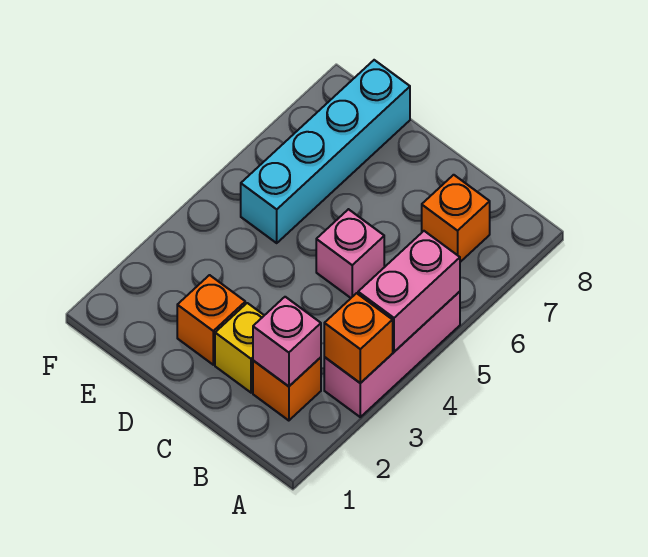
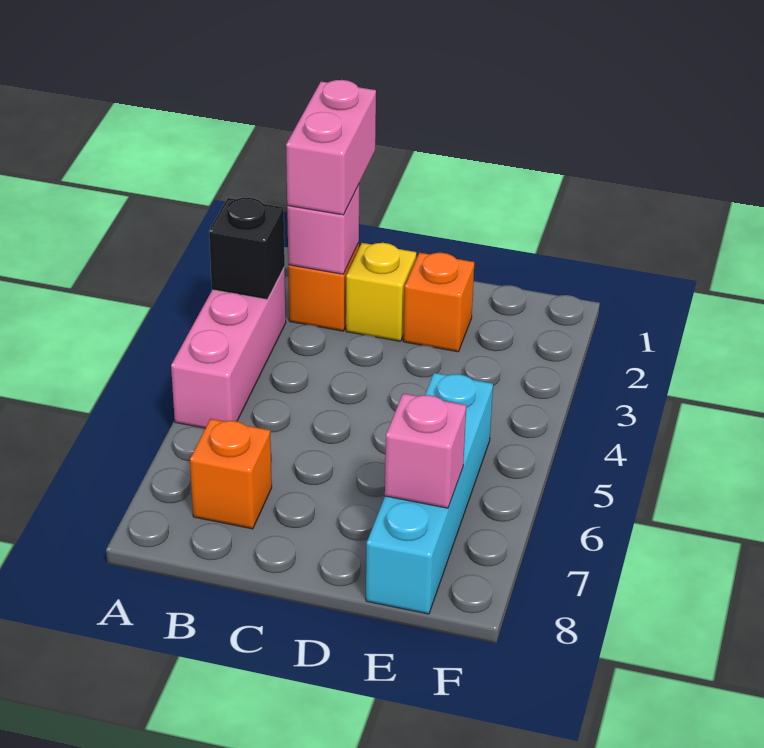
orange 1x1 brick [324,293,393,383] -> black 1x1 brick [209,197,285,300]
pink 1x2 brick [358,231,460,352] -> pink 1x2 brick moved to [286,80,376,215]
pink 1x1 brick [316,209,384,298] -> pink 1x1 brick moved to [385,393,466,508]

